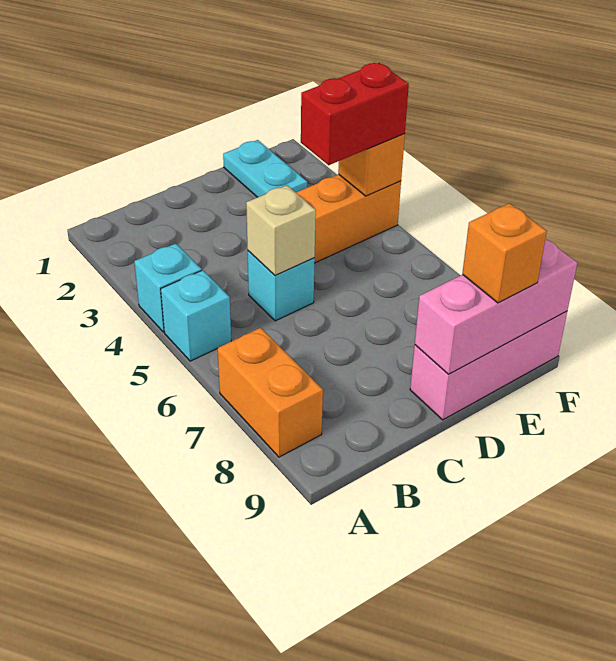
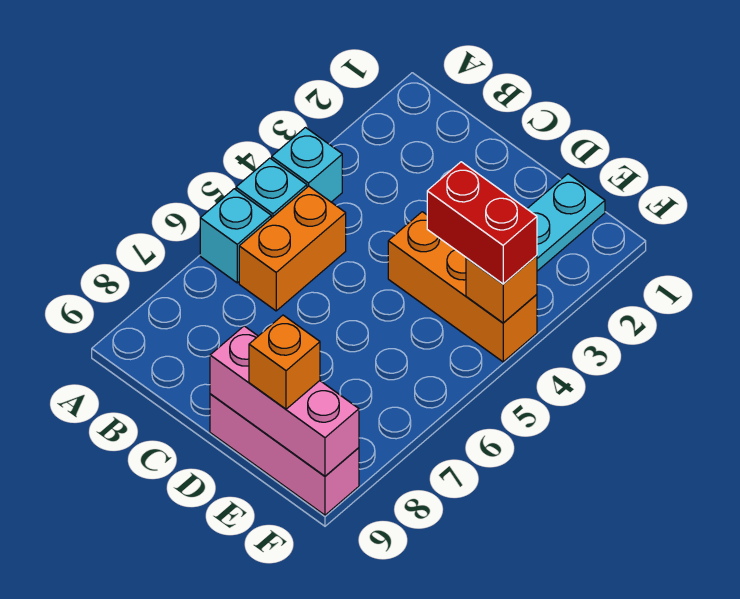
orange 1x2 brick [218,328,323,457] -> orange 1x2 brick moved to [239,186,346,311]
cyan 1x1 brick [248,251,315,321] -> cyan 1x1 brick moved to [200,189,271,283]
tan 1x1 brick [246,185,316,275] -> none

